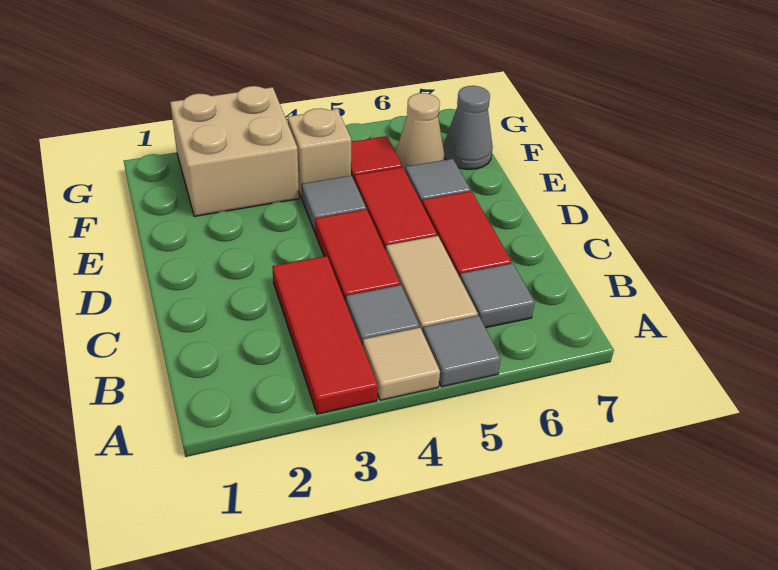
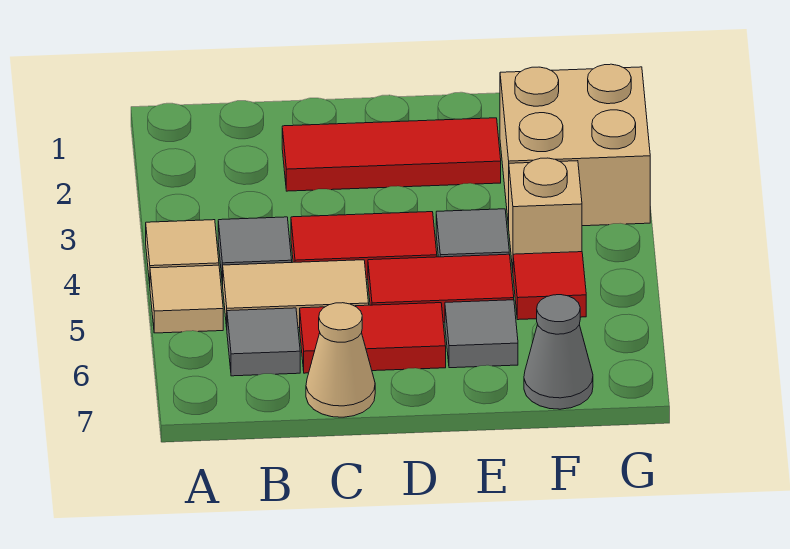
red 1x3 tile [272,256,378,414] -> red 1x3 tile moved to [282,118,501,191]
grey 1x1 tile [423,316,501,387] -> tan 1x1 tile [150,265,223,333]
tan 1x1 cone [396,93,444,170] -> tan 1x1 cone moved to [306,303,375,417]

